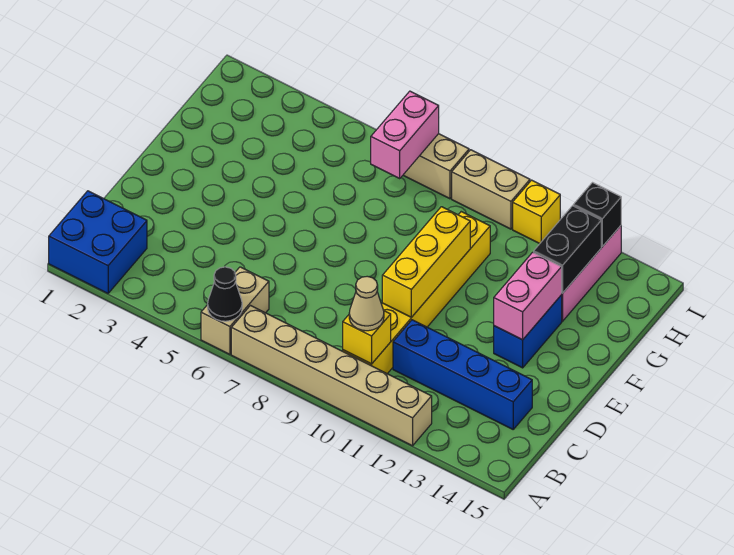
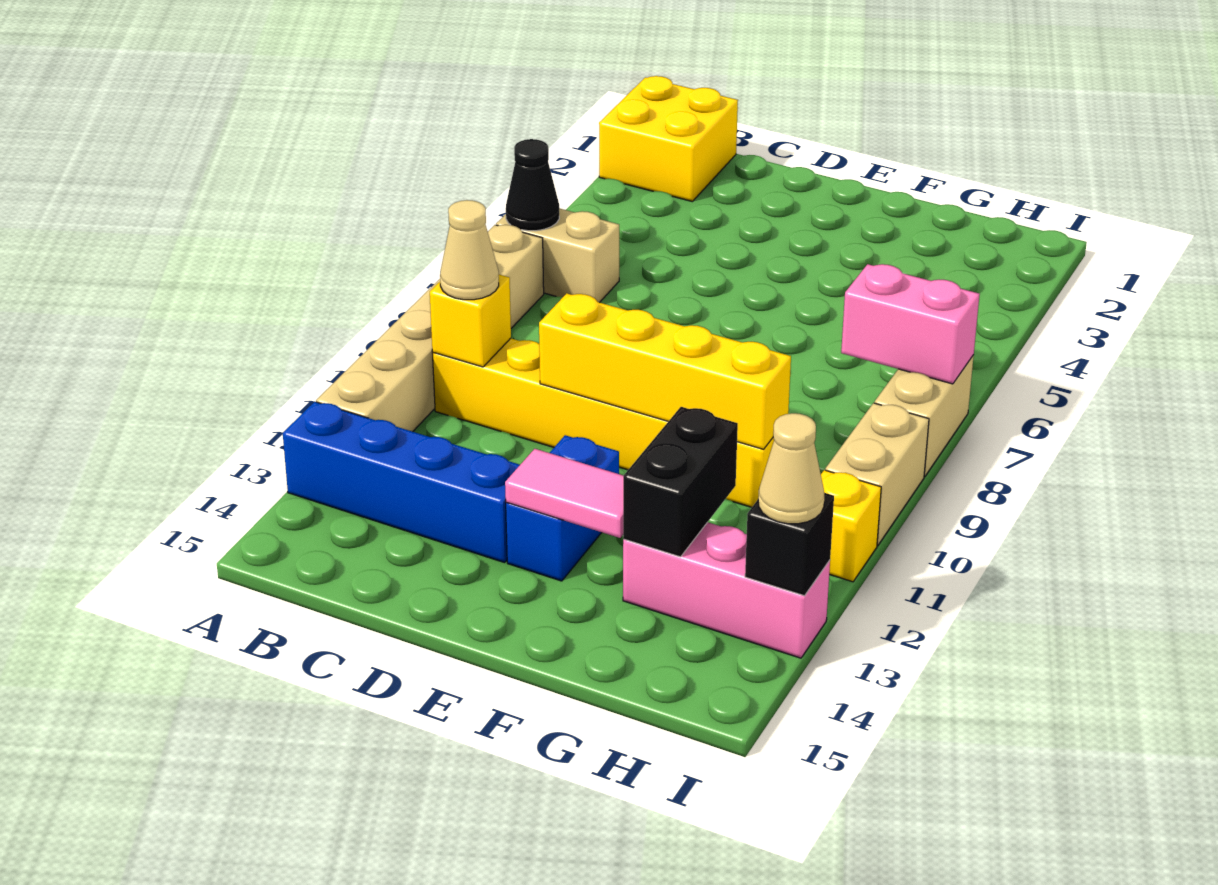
blue 2x2 brick [49,191,147,293] -> yellow 2x2 brick [599,76,738,201]
blue 1x4 brick [393,320,532,429] -> blue 1x4 brick turned to [283,402,520,563]
yellow 1x3 brick [382,207,470,317] -> yellow 1x4 brick [539,293,791,449]
blue 1x2 brick [494,295,562,368] -> blue 1x2 brick turned to [506,435,619,581]
pink 1x2 brick [494,252,562,340] -> pink 1x2 tile [505,449,624,538]
black 1x2 brick [534,206,601,293] -> black 1x2 brick turned to [623,407,738,557]
none -> tan 1x1 cone [758,413,824,524]

